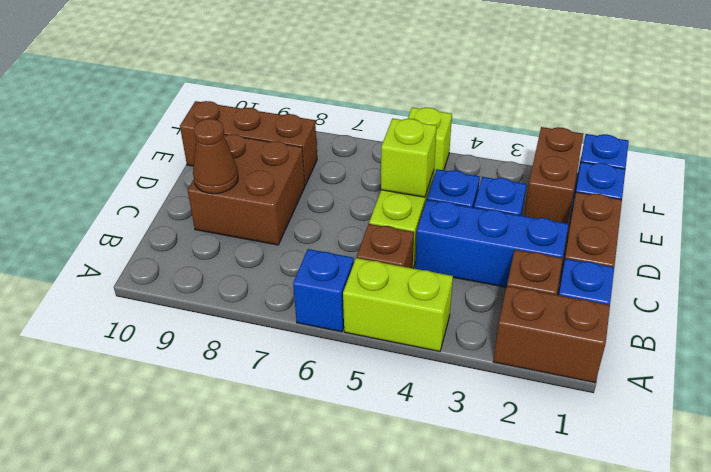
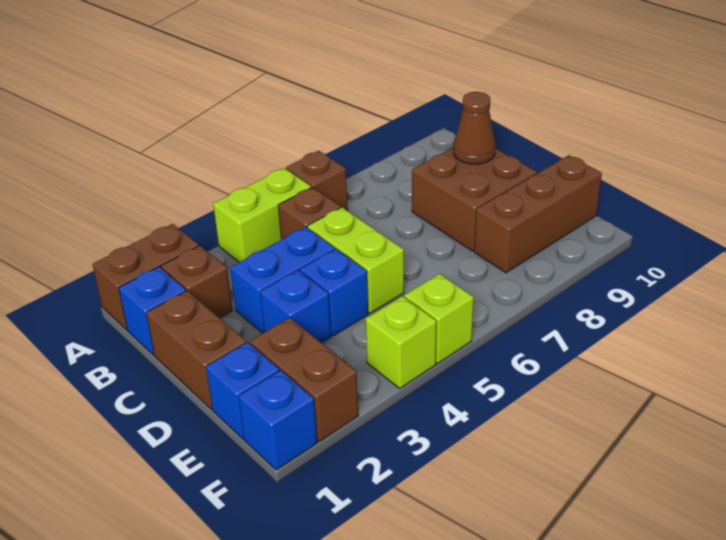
blue 1x1 brick [293,249,354,332] -> brown 1x1 brick [286,151,348,211]
blue 1x3 brick [415,200,568,287] -> blue 1x2 brick [230,227,335,333]
lime 1x1 brick [381,119,437,197] -> lime 1x1 brick moved to [366,296,436,388]

